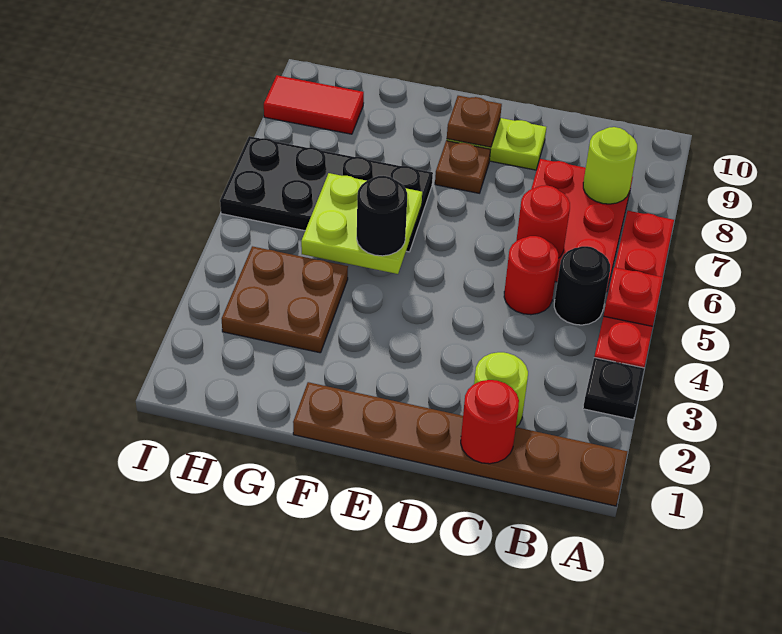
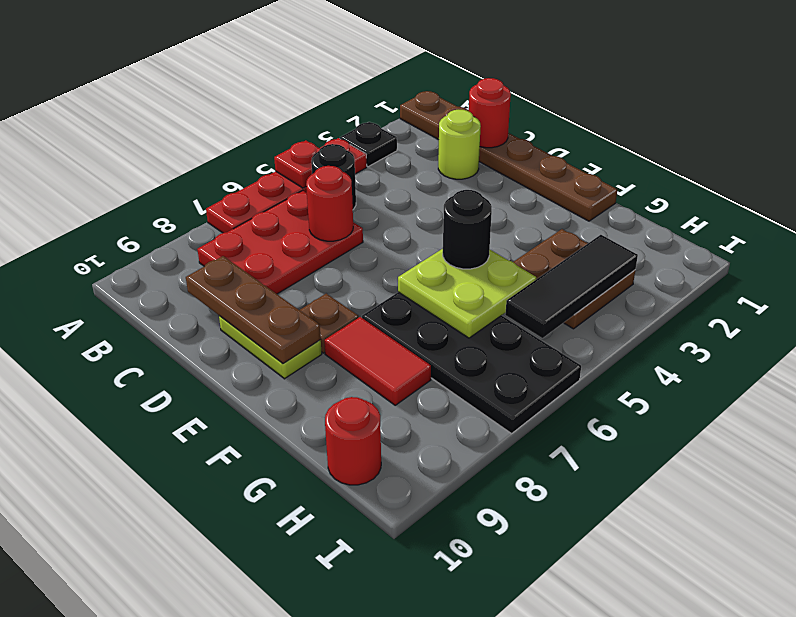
lime 1x1 round brick [583,127,637,204] -> none
red 1x1 round brick [504,236,558,315] -> red 1x1 round brick moved to [325,397,381,485]
brown 1x1 plate [447,96,502,147] -> brown 1x3 plate [186,256,321,363]
none -> black 1x3 tile [505,235,638,338]
red 1x2 tile [264,75,364,134] -> red 1x2 tile moved to [324,317,431,405]

